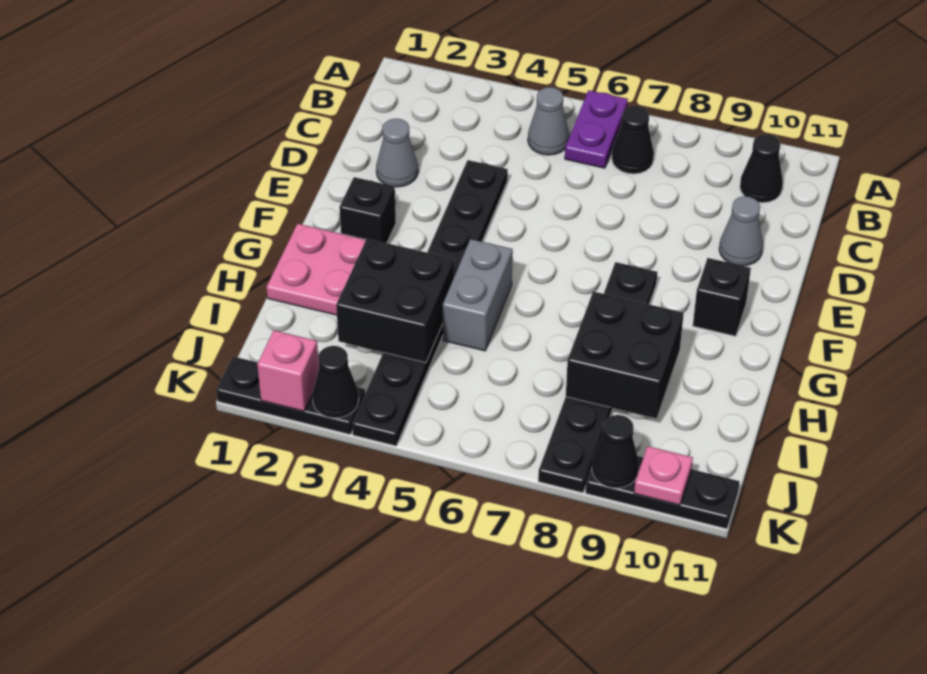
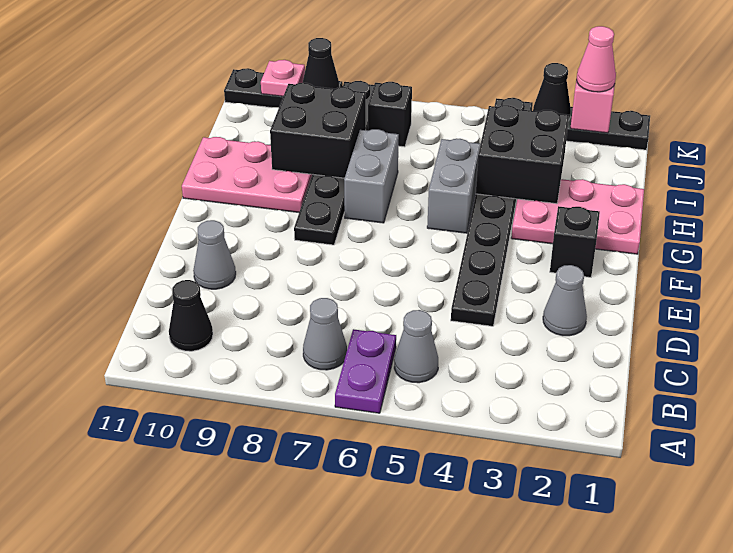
black 1x1 cone [612,106,654,174] -> grey 1x1 cone [303,298,347,370]
black 1x1 brick [693,258,751,336] -> black 1x1 brick moved to [368,82,412,147]
none -> grey 1x2 brick [344,129,399,223]
none -> pink 2x3 plate [182,137,312,212]
none -> pink 1x1 cone [577,26,616,92]

